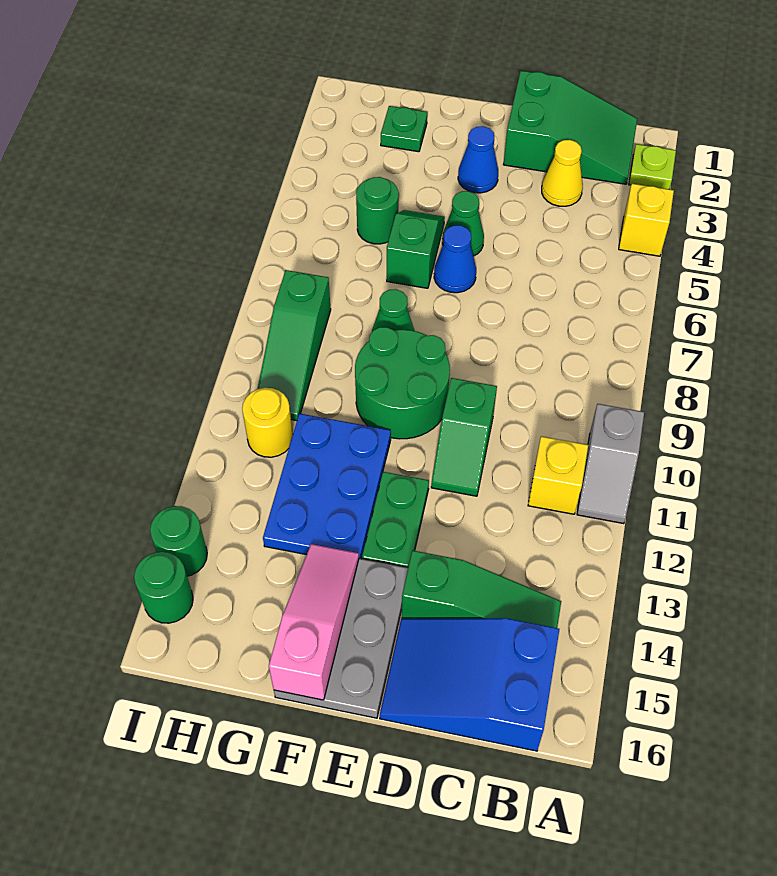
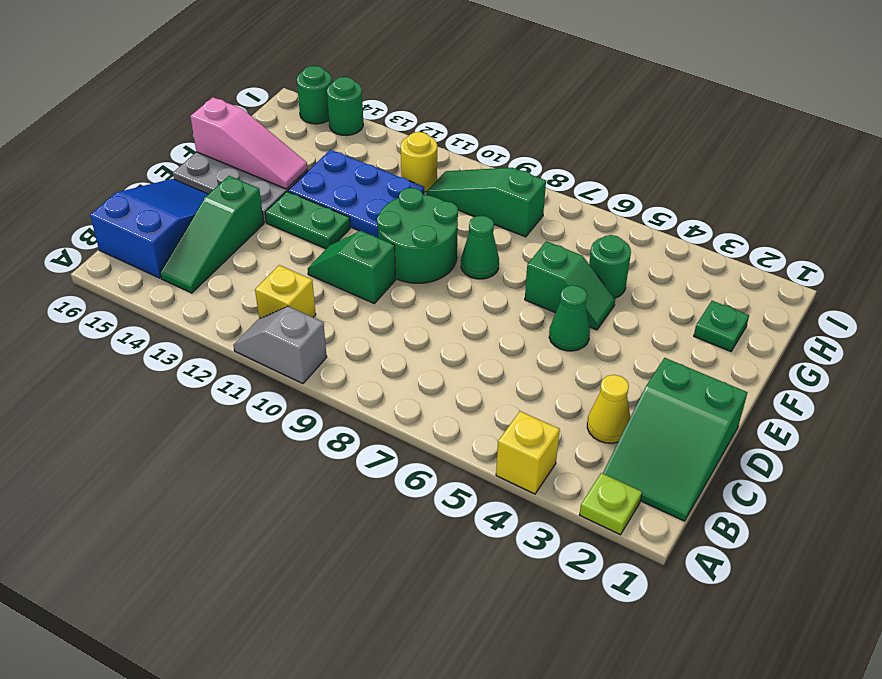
blue 1x1 cone [458,126,498,193] -> none
blue 1x1 cone [434,225,476,293] -> none

